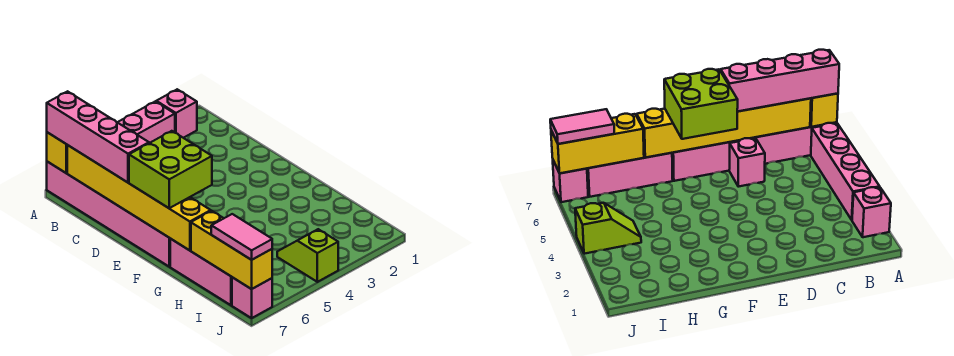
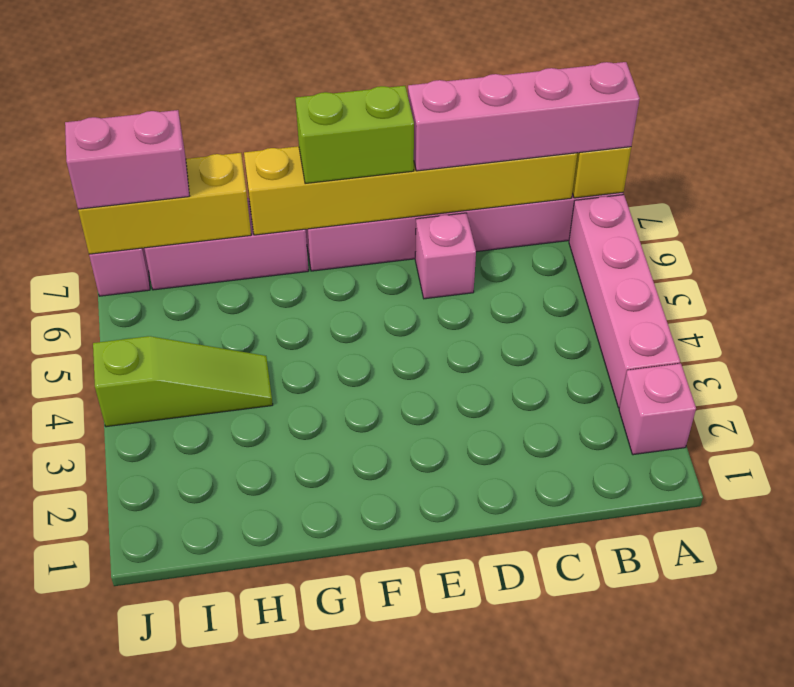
lime 2x2 brick [129,131,212,208] -> lime 1x2 brick [296,86,414,184]
lime 1x2 slope [277,229,338,282] -> lime 1x3 slope [93,336,273,427]
pink 1x2 tile [211,214,272,260] -> pink 1x2 brick [65,110,189,209]

